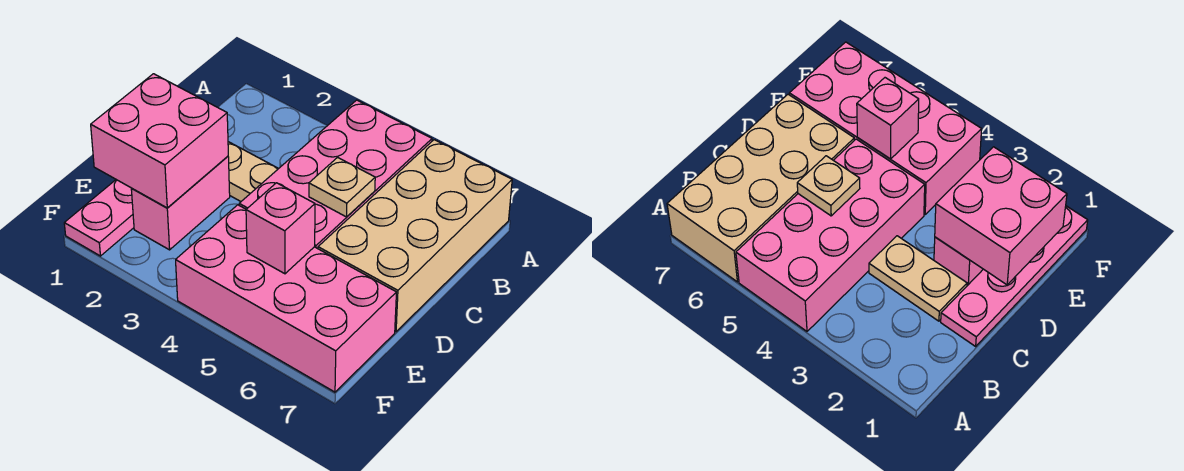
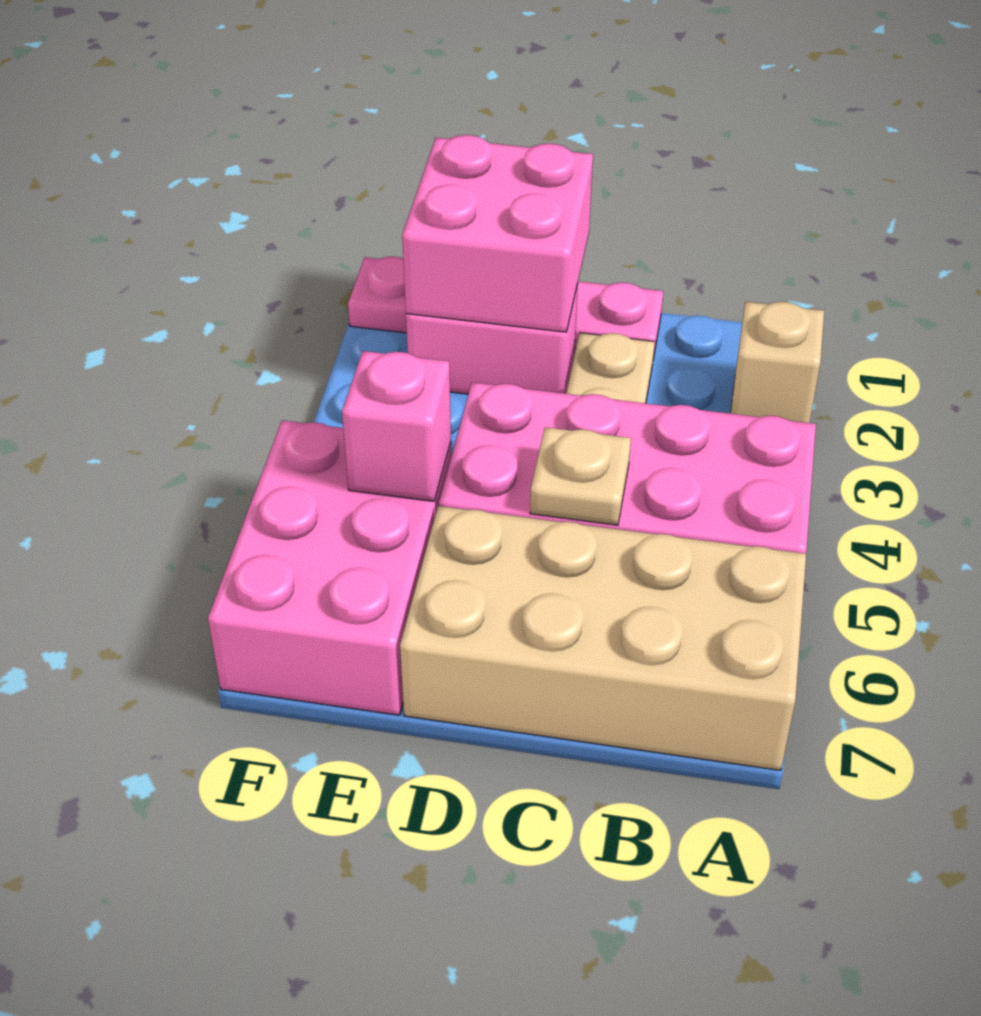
none -> tan 1x1 brick [731,302,824,423]
pink 2x4 brick [176,205,396,392] -> pink 2x3 brick [208,420,452,715]

